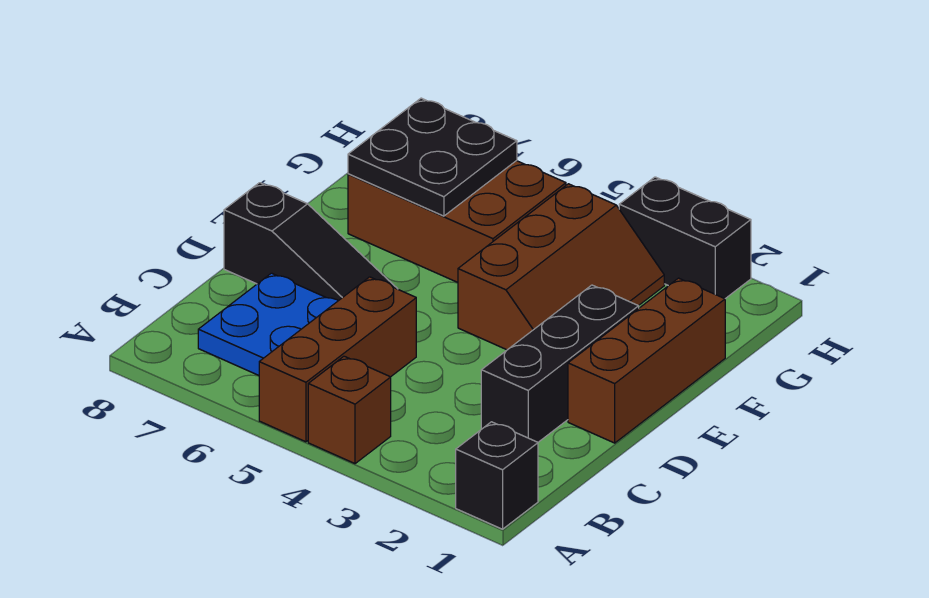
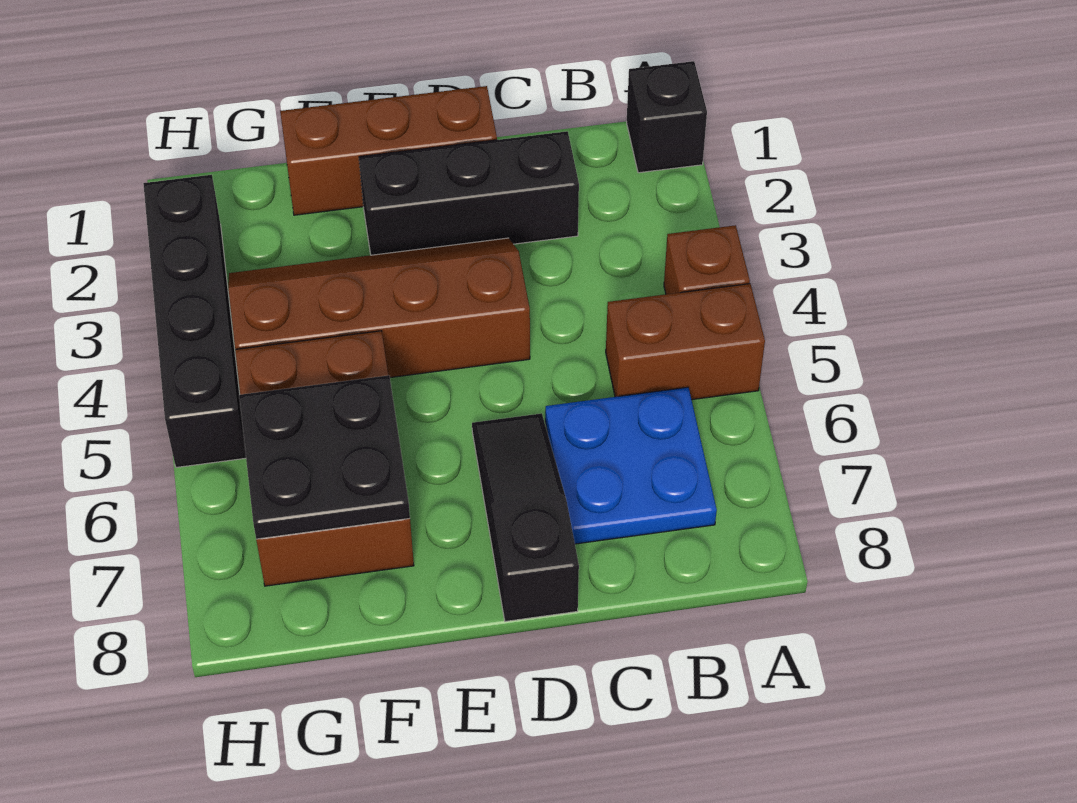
brown 1x3 brick [259,277,416,442] -> brown 1x2 brick [606,284,765,400]
brown 2x3 slope [458,184,664,350] -> brown 2x4 slope [228,238,530,377]
black 1x2 brick [619,177,751,299] -> black 1x4 brick [143,175,246,467]

